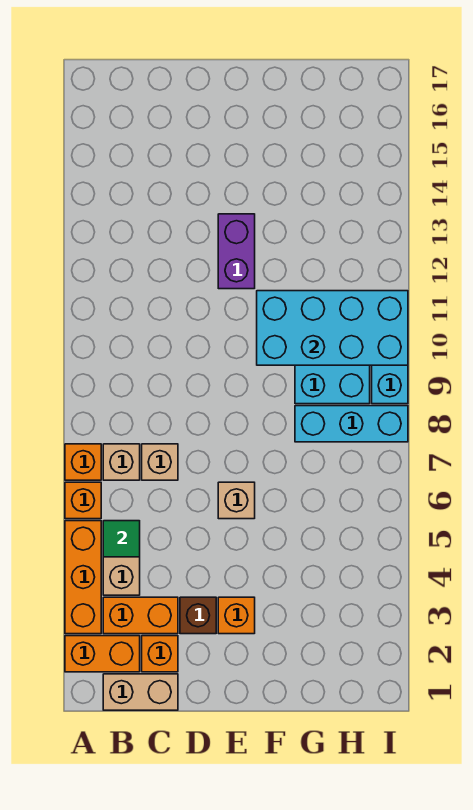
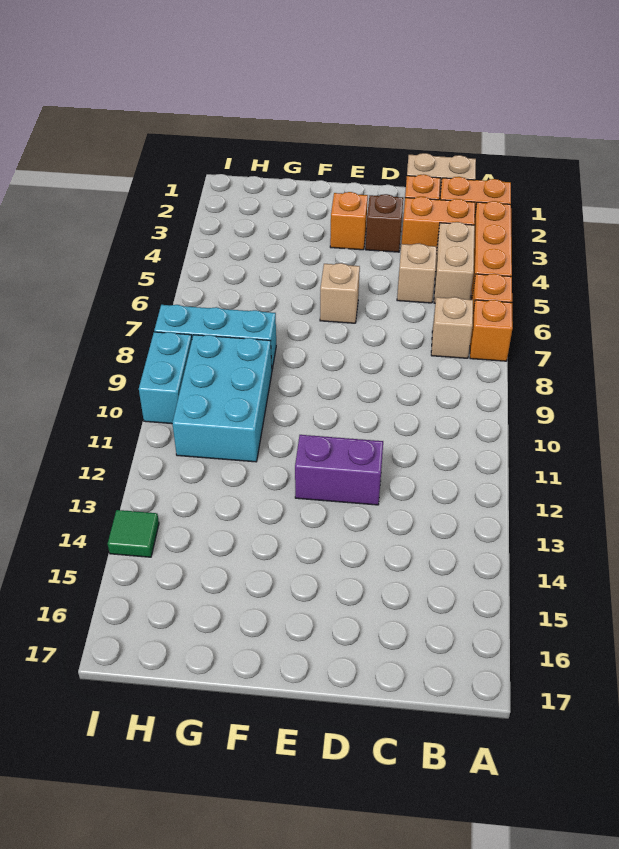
green 1x1 tile [103,521,140,557] -> green 1x1 tile moved to [108,510,159,557]
tan 1x1 brick [142,444,178,480] -> tan 1x1 brick moved to [397,243,437,303]
purple 1x2 brick [218,214,255,289] -> purple 1x2 brick turned to [295,435,383,505]
cyan 2x4 brick [257,291,408,365] -> none

